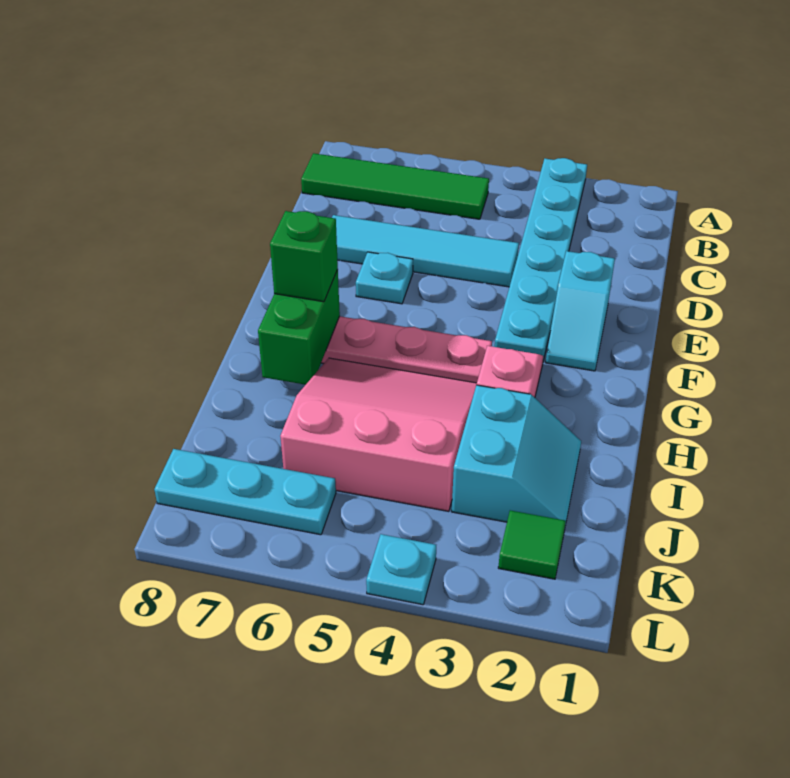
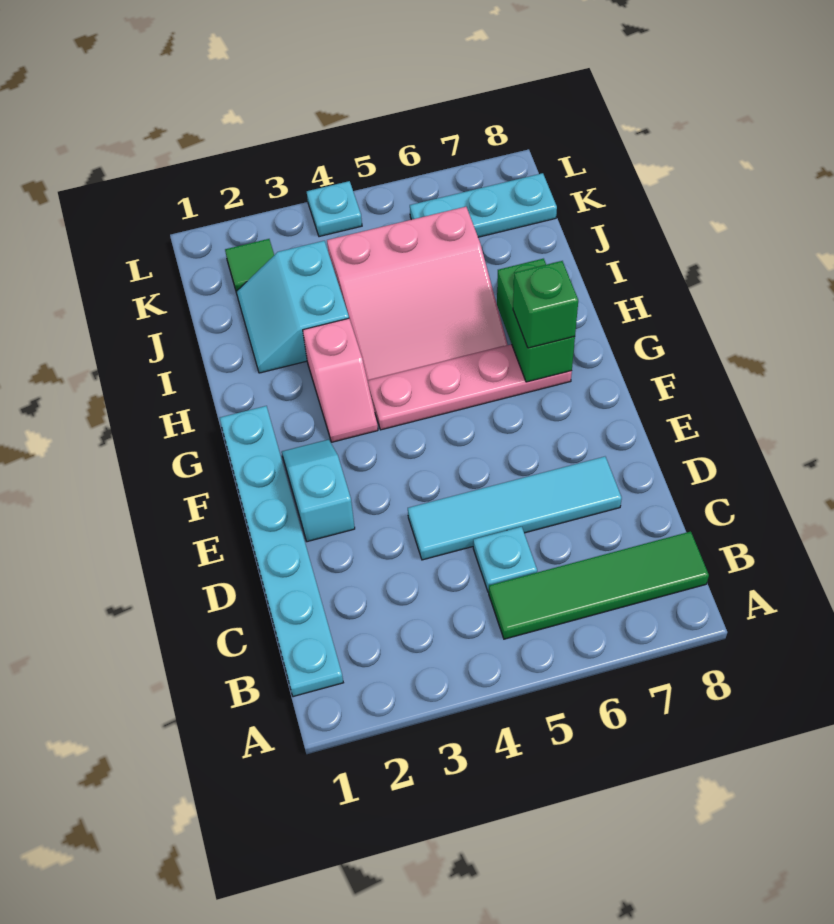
cyan 1x6 plate [495,158,587,360] -> cyan 1x6 plate moved to [220,406,343,697]
cyan 1x1 plate [356,252,413,304] -> cyan 1x1 plate moved to [473,527,537,592]

